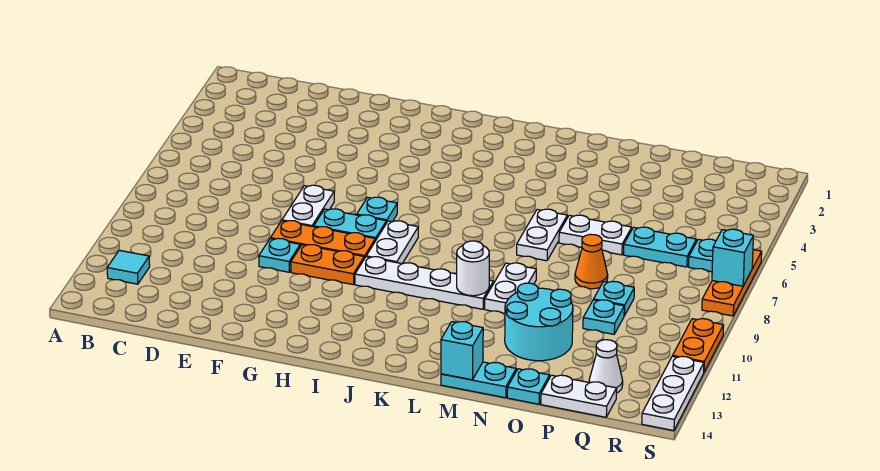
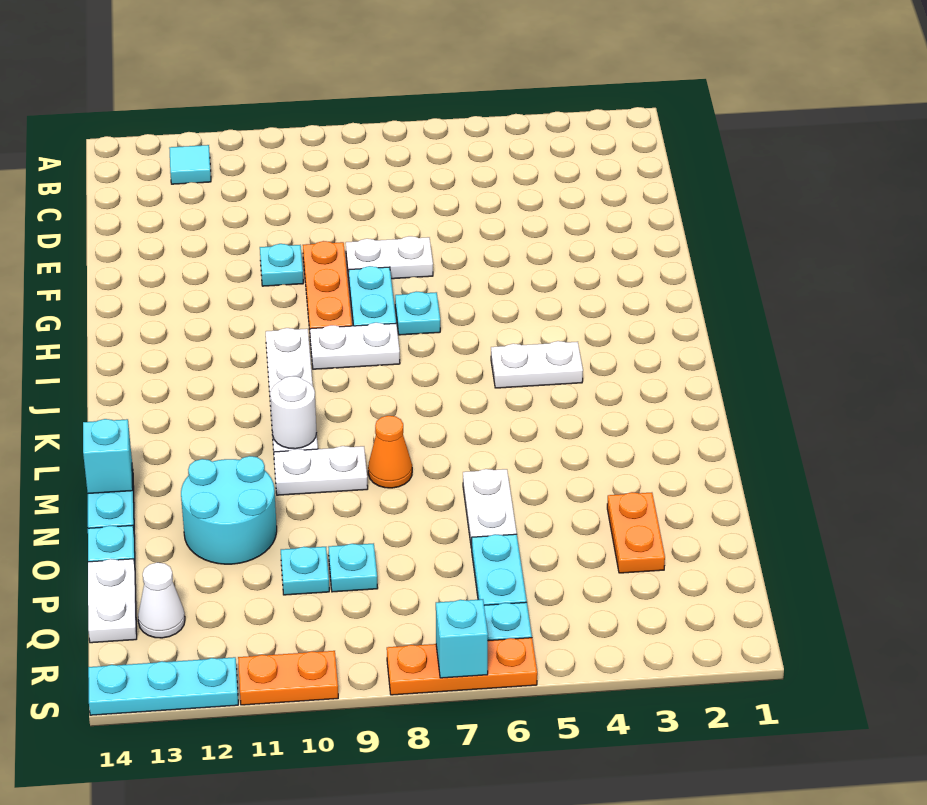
orange 1x2 plate [291,245,364,285] -> orange 1x2 plate moved to [607,492,665,573]
white 1x2 plate [517,209,567,261] -> white 1x2 plate moved to [491,341,583,388]
orange 1x1 cone [575,234,608,289] -> orange 1x1 cone moved to [368,416,412,488]
white 1x3 plate [642,356,704,431] -> cyan 1x3 plate [88,657,238,715]

